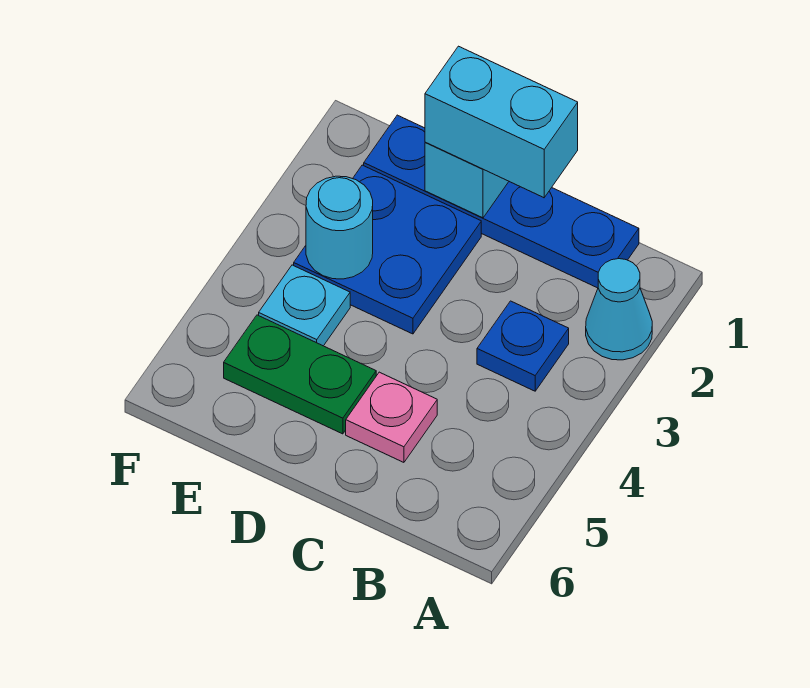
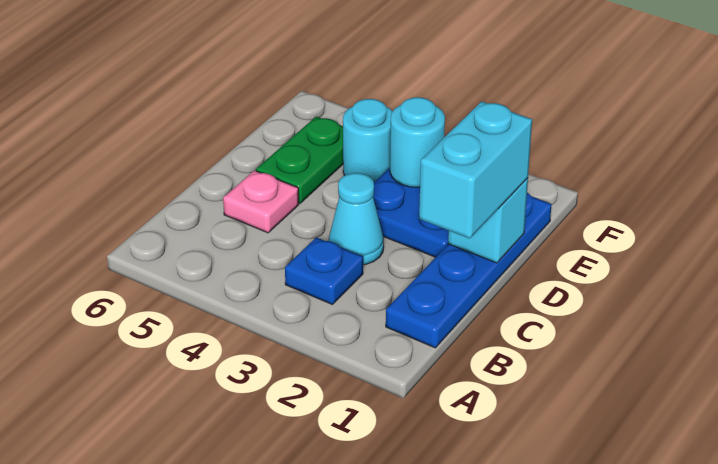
cyan 1x1 cone [586,259,652,360] -> cyan 1x1 cone moved to [329,173,384,265]
cyan 1x1 plate [259,265,350,346] -> cyan 1x1 round brick [343,99,393,182]

